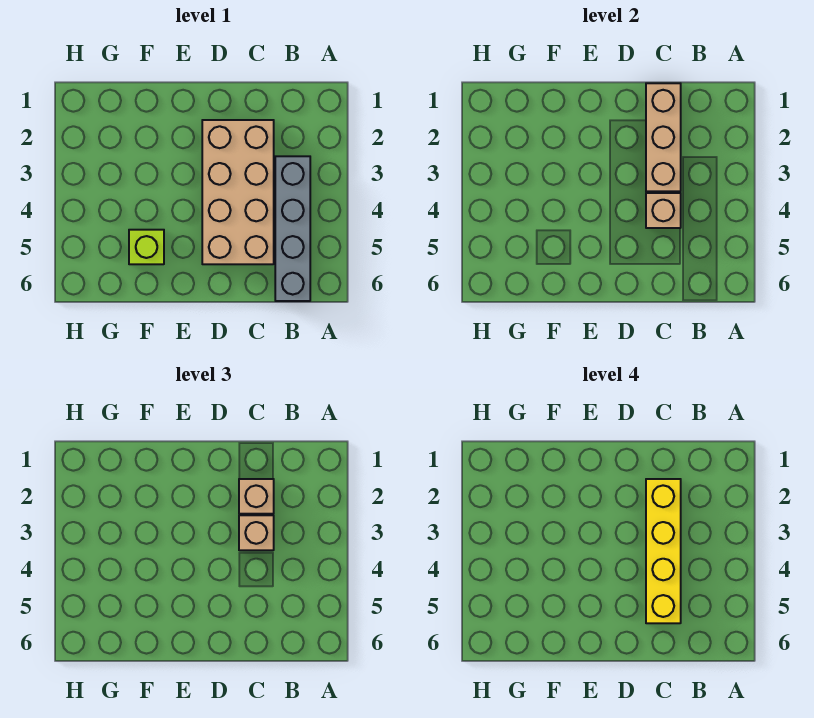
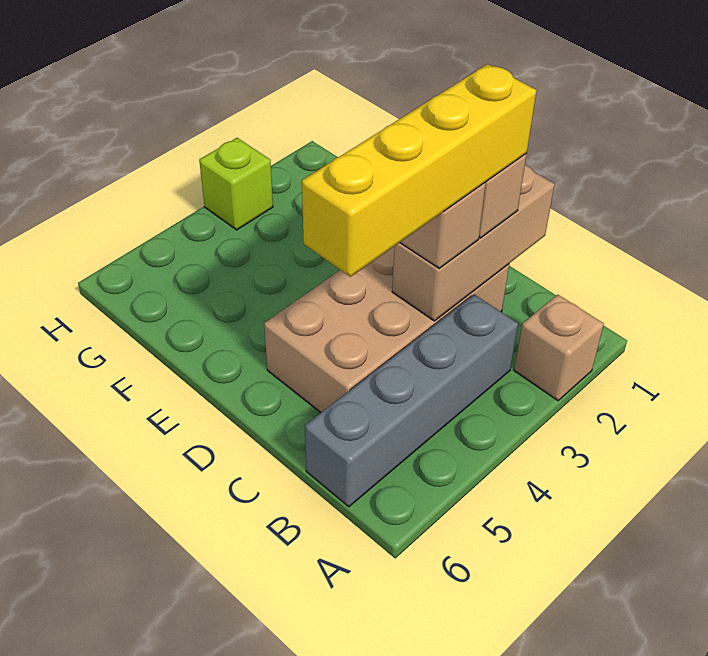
tan 1x1 brick [646,193,681,228] -> tan 1x1 brick moved to [514,295,604,401]
lime 1x1 brick [129,230,164,264] -> lime 1x1 brick moved to [199,138,273,230]

